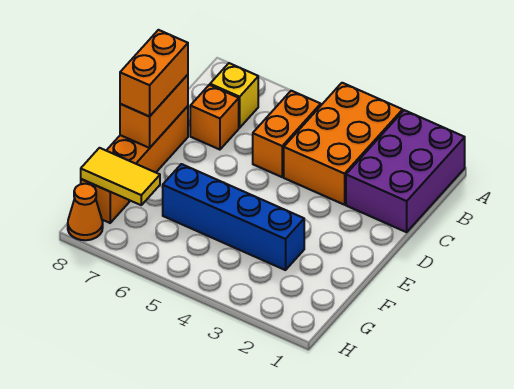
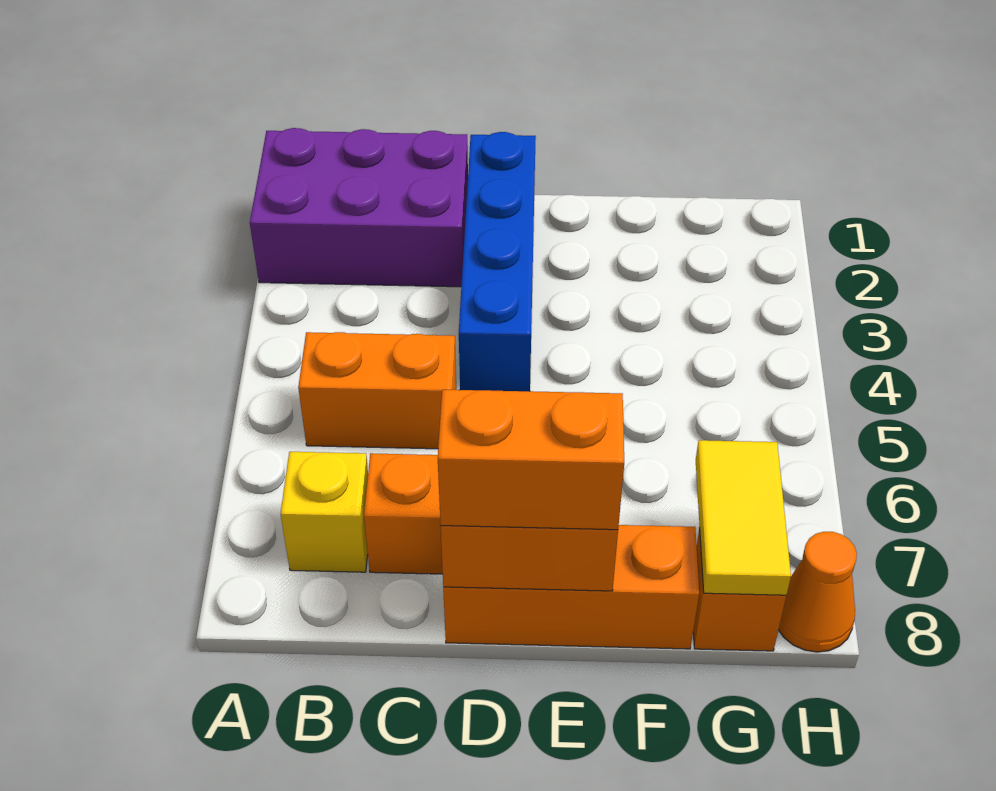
orange 2x3 brick [284,83,403,205] -> none
blue 1x4 brick [163,164,304,270] -> blue 1x4 brick moved to [459,132,536,391]

